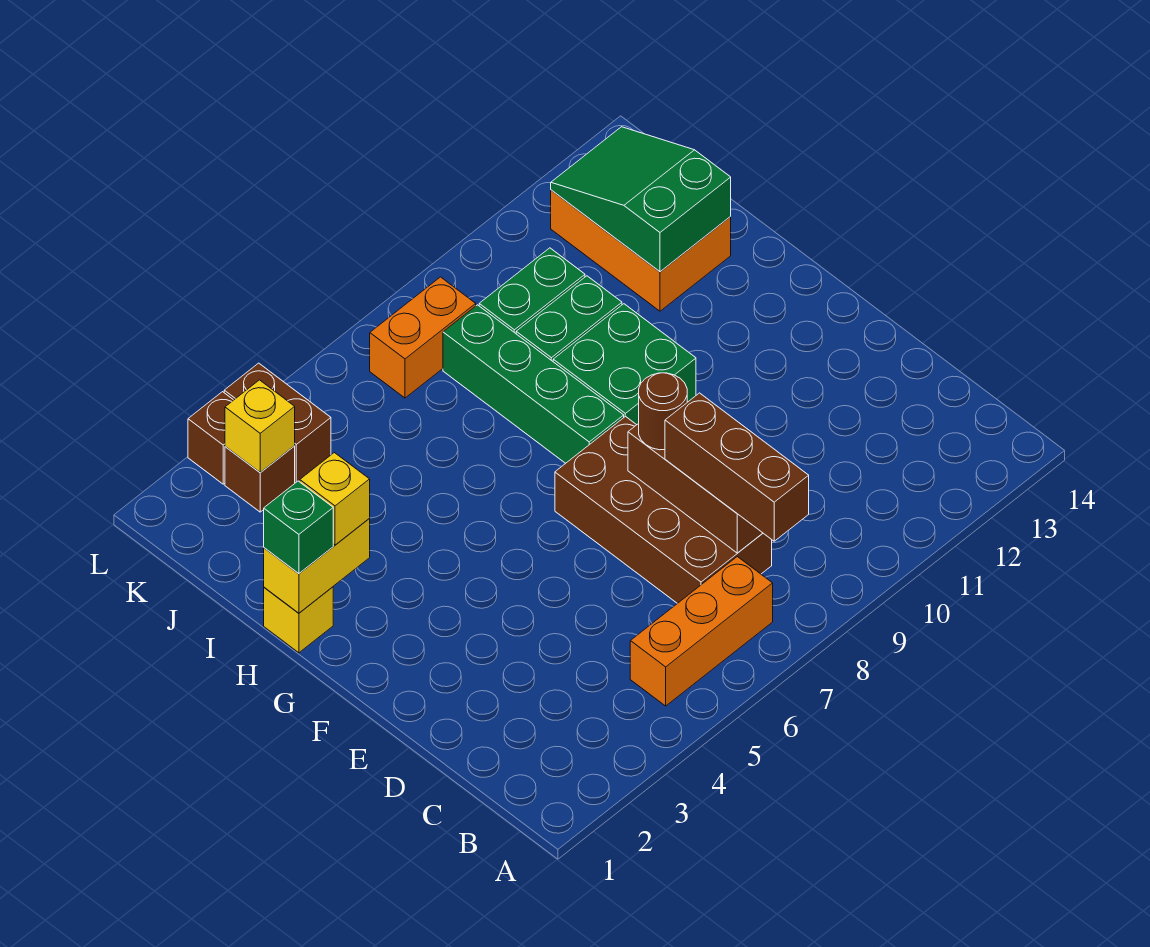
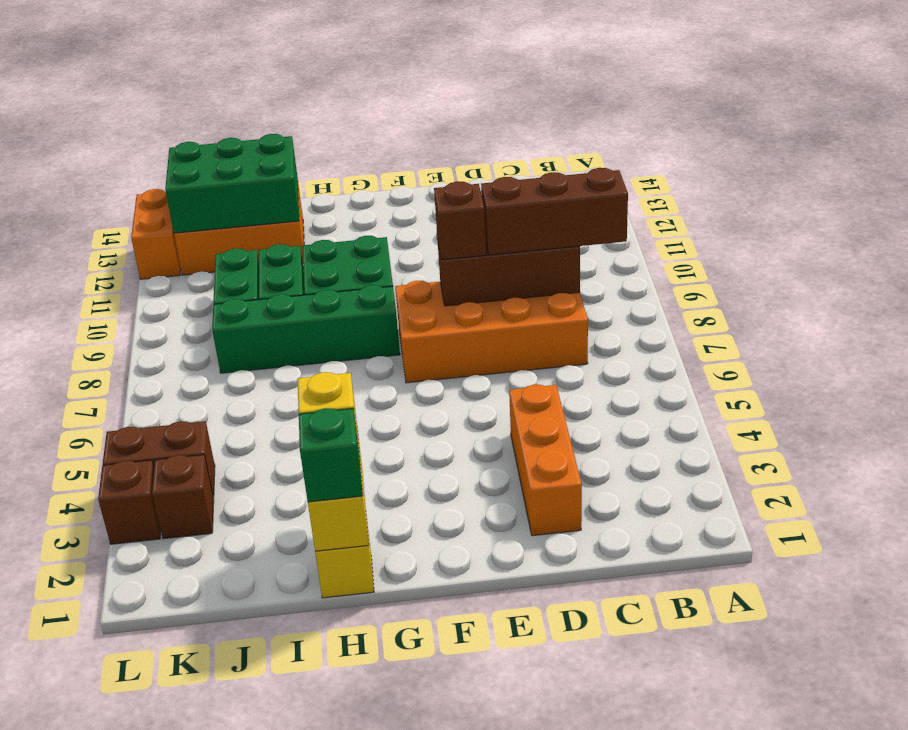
orange 1x3 brick [630,557,773,706] -> orange 1x3 brick moved to [509,384,582,536]
brown 2x4 brick [555,416,772,603] -> orange 2x4 brick [395,281,588,383]
brown 1x1 round brick [639,373,687,450] -> brown 1x1 brick [434,181,486,260]
green 2x3 slope [551,127,731,272] -> green 2x3 brick [165,134,299,233]
yellow 1x1 brick [225,380,295,473] -> none
orange 1x2 brick [370,277,476,398] -> orange 1x2 brick moved to [131,189,181,279]

